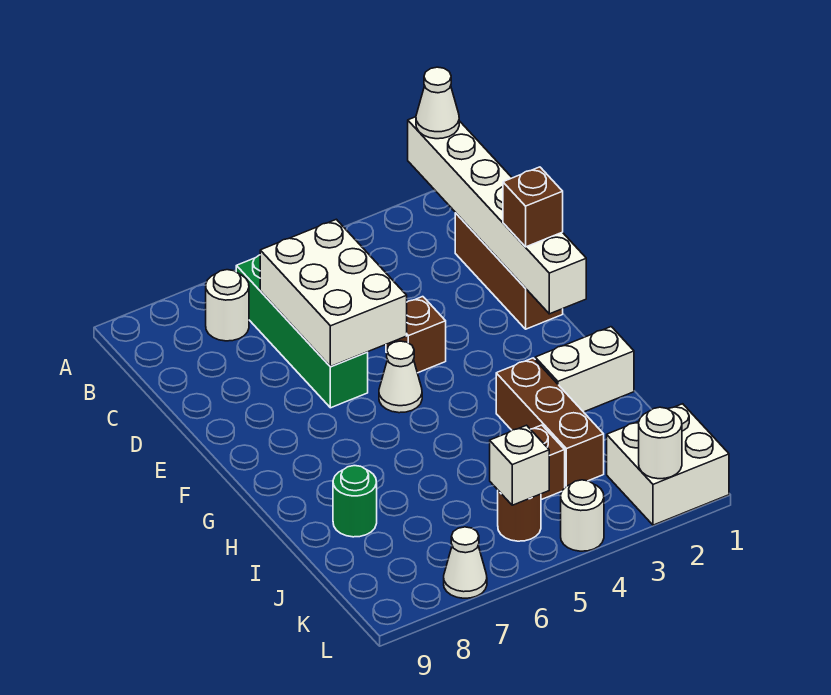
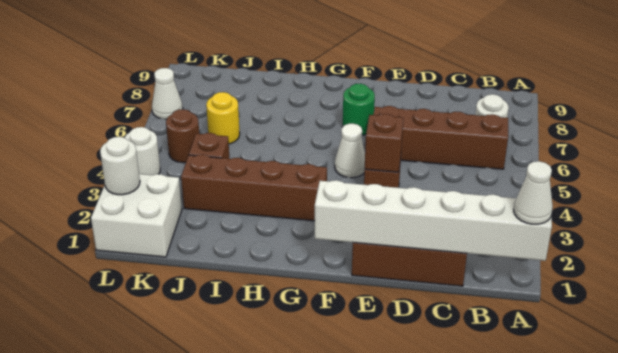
green 1x4 brick [236,255,368,408] -> brown 1x4 brick [373,106,508,169]
white 2x3 brick [260,219,407,367] -> none
brown 1x1 brick [503,167,563,247] -> brown 1x1 brick moved to [365,114,403,172]
white 1x2 brick [535,327,634,412] -> none
brown 1x3 brick [496,358,604,487] -> brown 1x4 brick [181,155,327,221]
green 1x1 round brick [333,466,377,537] -> green 1x1 round brick moved to [343,84,375,135]
none -> yellow 1x1 round brick [206,92,240,144]
white 1x1 brick [490,425,549,505] -> none

